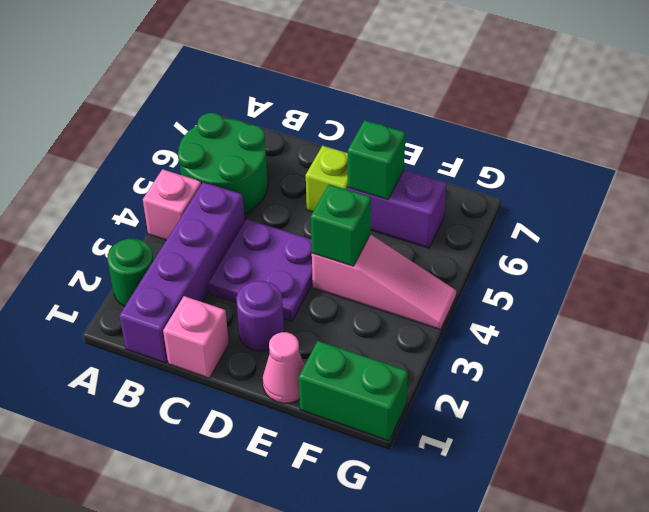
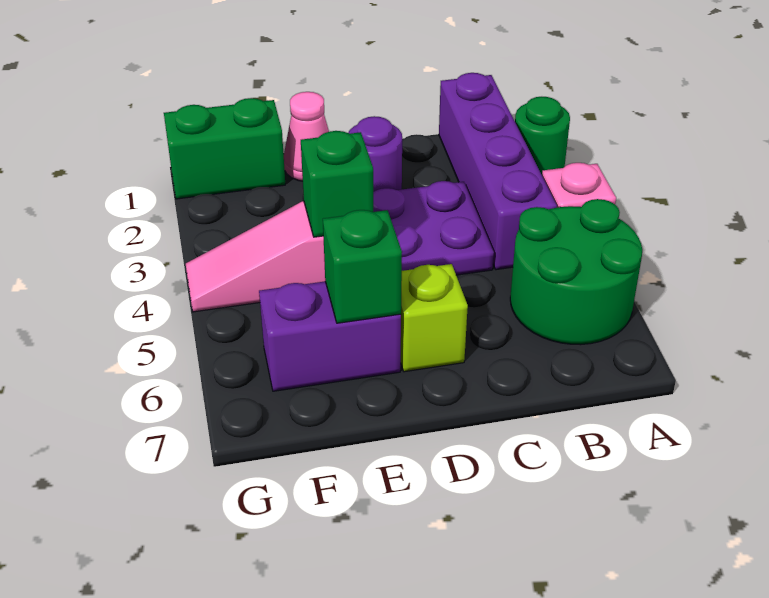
pink 1x1 brick [163,296,229,378] -> none

